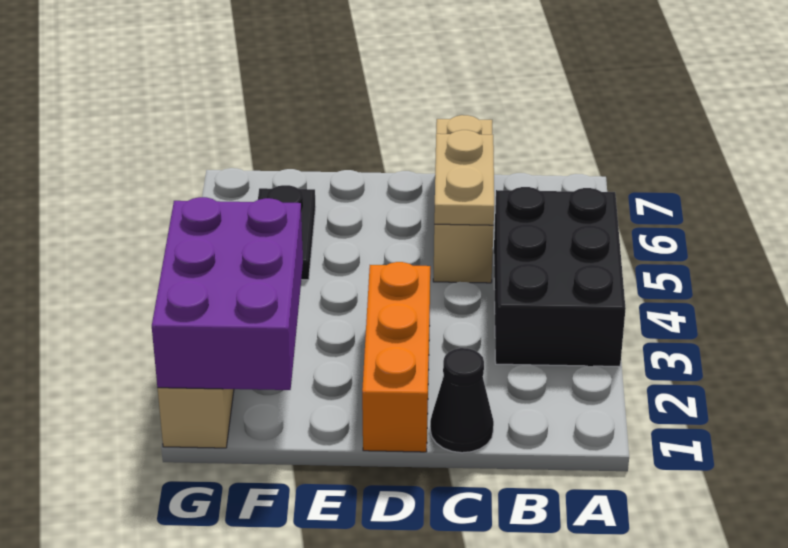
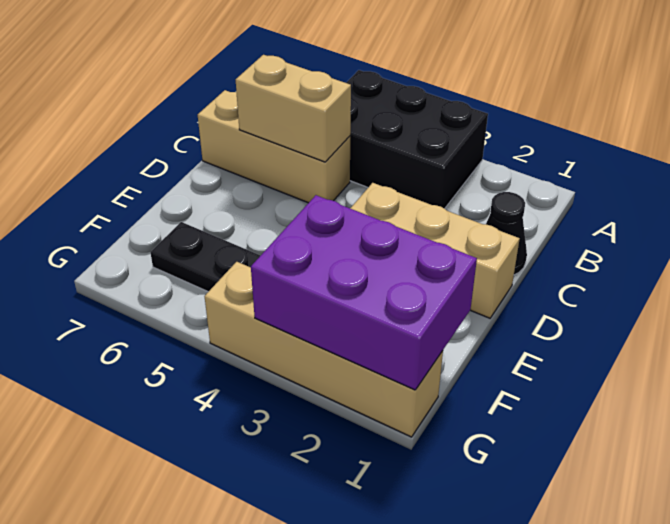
tan 1x2 plate [434,130,494,225] -> tan 1x2 brick [236,55,351,162]
orange 1x3 brick [362,262,430,452] -> tan 1x3 brick [350,183,520,318]

